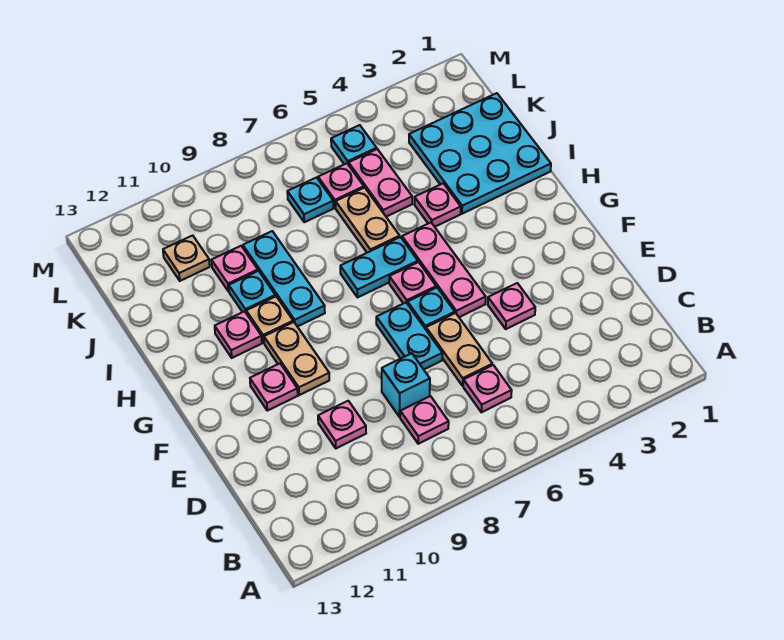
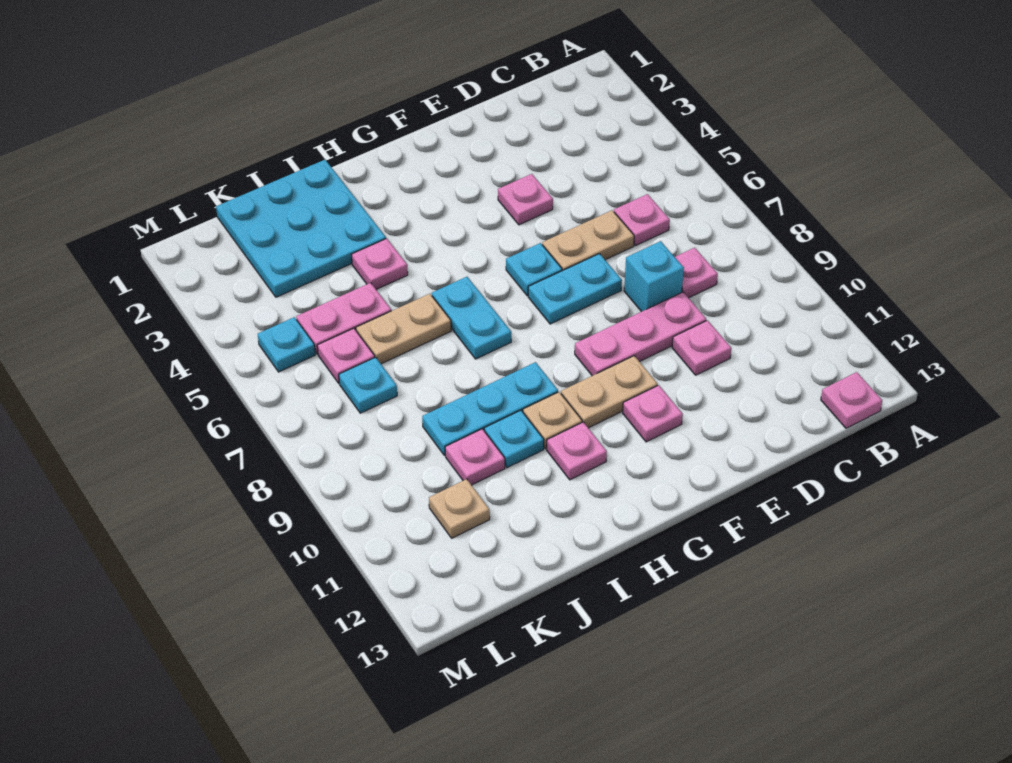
pink 1x3 plate [402,223,486,317] -> pink 1x3 plate moved to [575,292,706,376]
pink 1x1 plate [389,262,436,304] -> pink 1x1 plate moved to [821,372,882,428]

